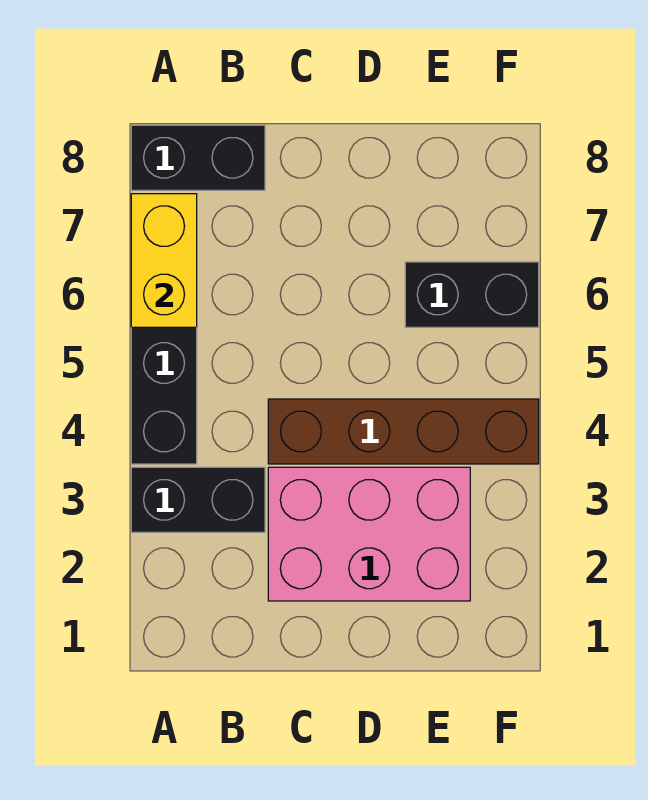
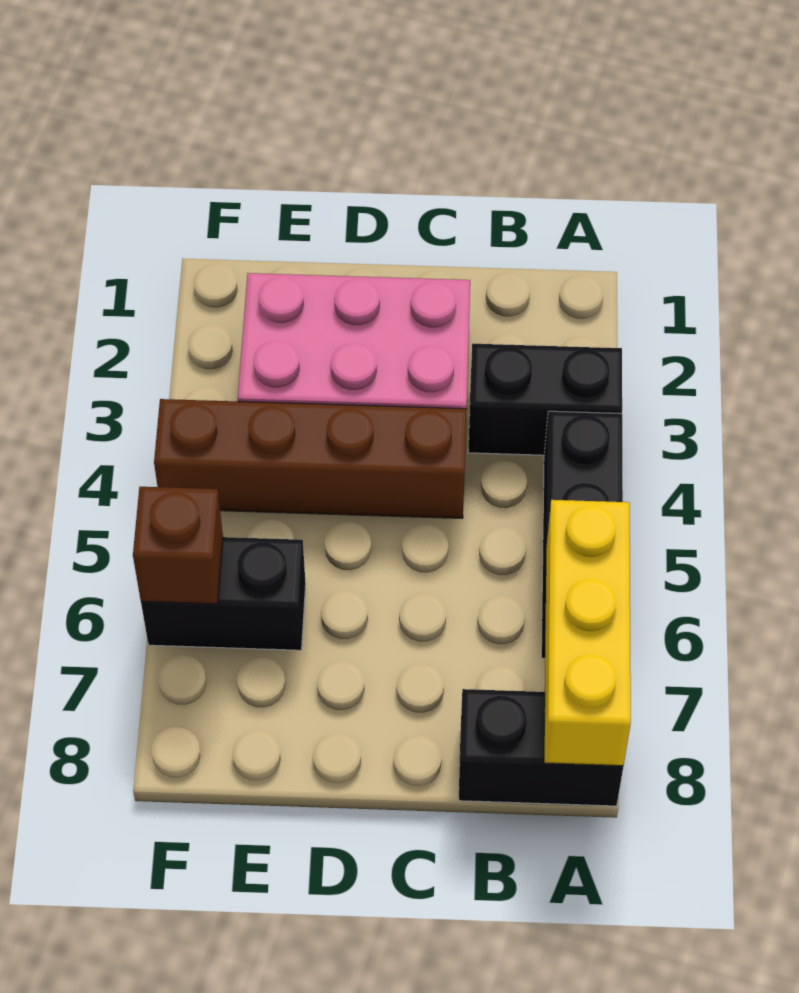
yellow 1x2 brick [131,194,197,327] -> yellow 1x3 brick [544,500,631,766]
none -> brown 1x1 brick [133,487,223,604]

